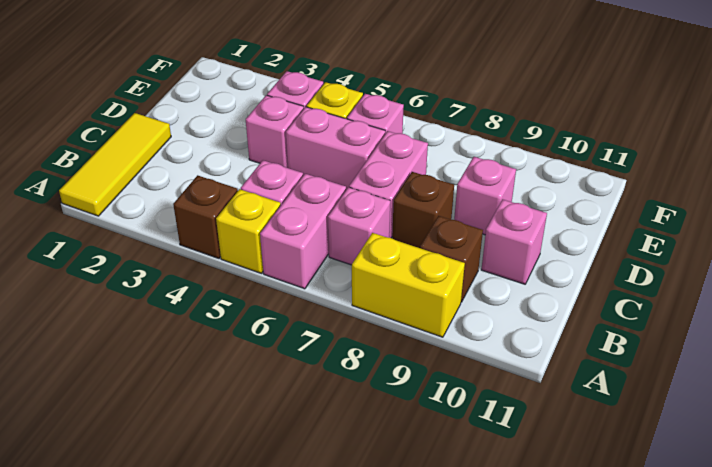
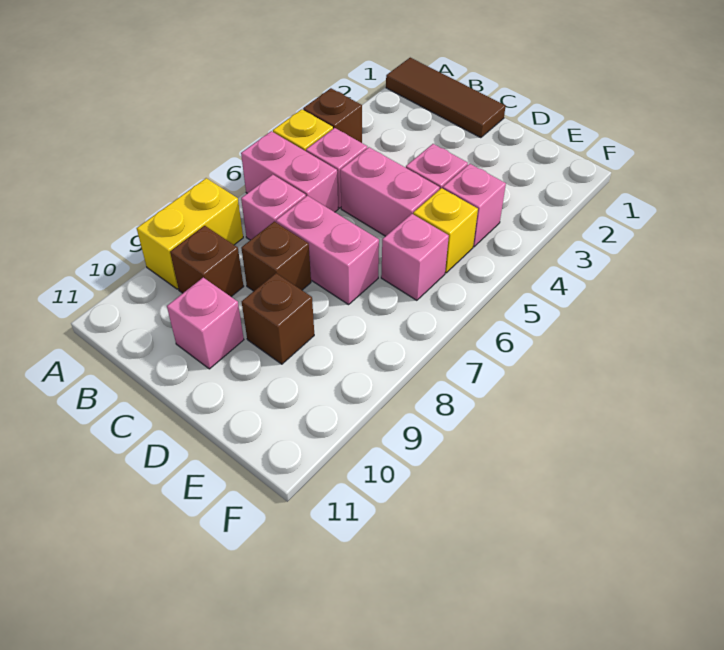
yellow 1x3 tile [59,113,171,216] -> brown 1x3 tile [386,58,506,138]
pink 1x2 brick [286,107,385,190] -> pink 1x2 brick turned to [340,147,440,236]
pink 1x1 brick [454,157,516,235] -> brown 1x1 brick [242,273,314,364]

